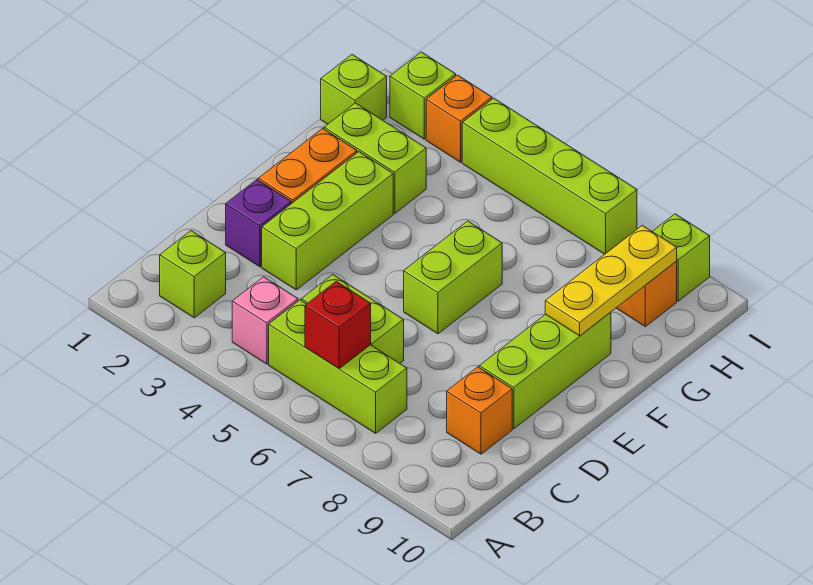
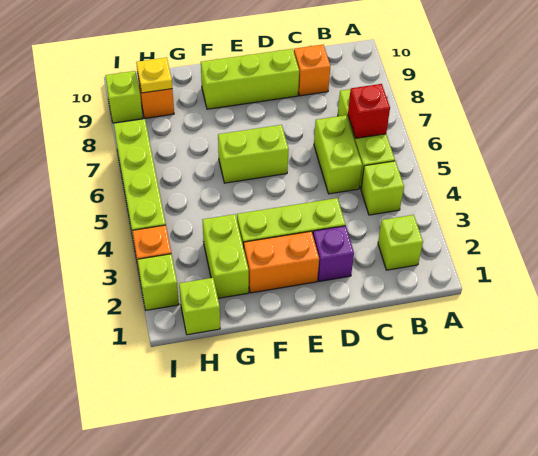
pink 1x1 brick [232,277,298,364] -> lime 1x1 brick [361,161,404,215]
yellow 1x3 plate [545,225,677,336] -> yellow 1x1 plate [136,58,172,93]

